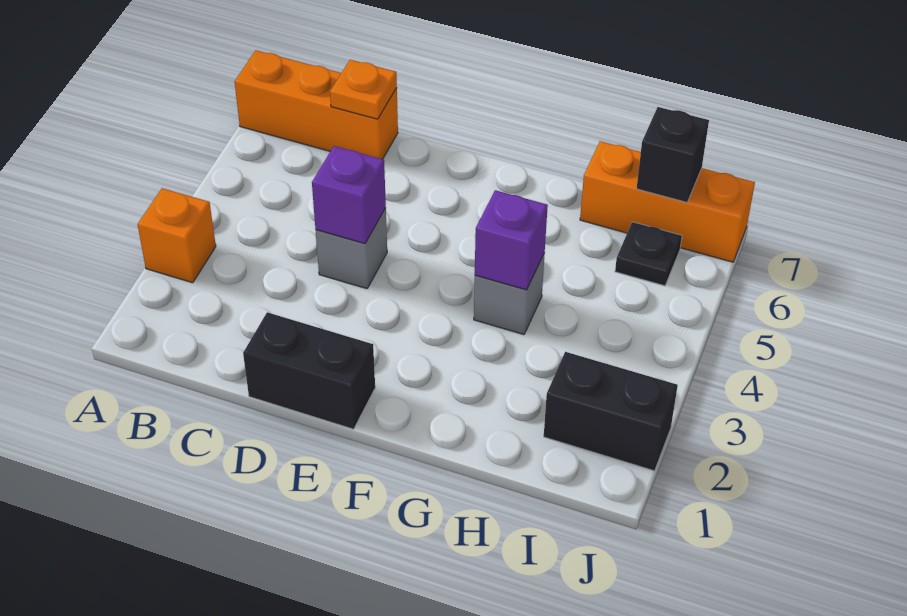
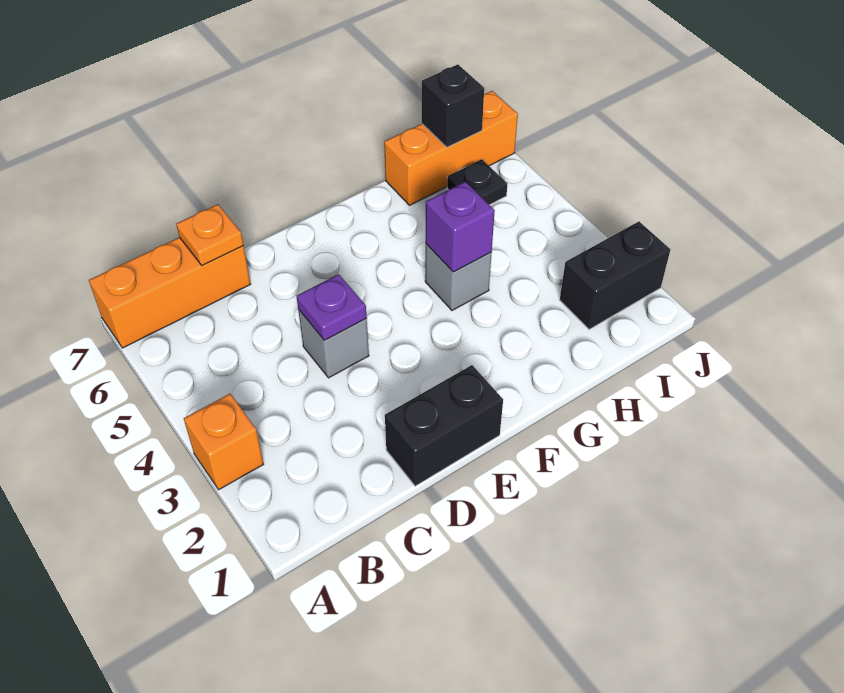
purple 1x1 brick [312,146,386,244] -> purple 1x1 plate [297,274,367,341]

